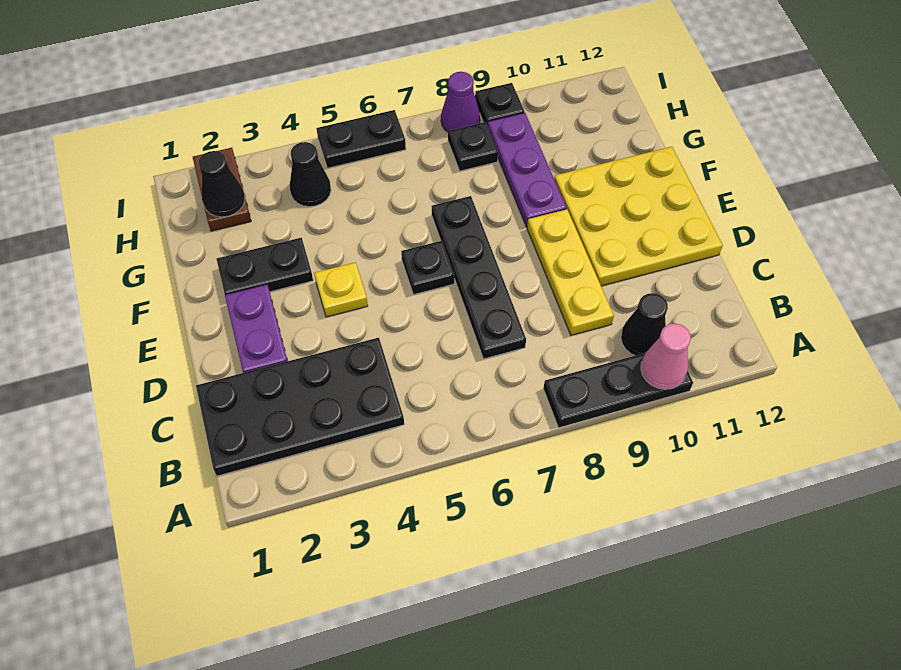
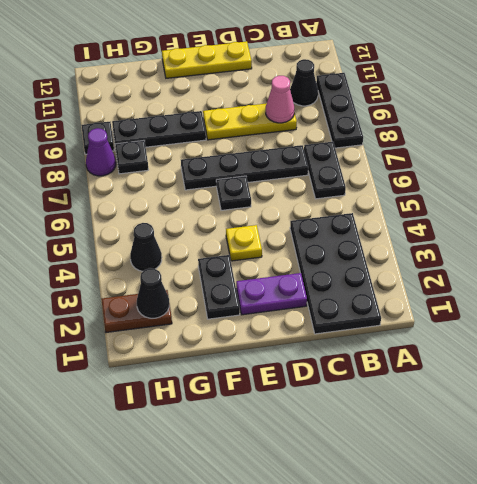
pink 1x1 cone [641,323,691,389] -> pink 1x1 cone moved to [266,76,294,123]
yellow 3x3 plate [554,147,723,286] -> yellow 1x3 plate [162,41,252,78]
purple 1x3 plate [488,113,567,227] -> black 1x3 plate [112,111,206,147]
black 1x2 plate [316,110,406,168] -> black 1x2 plate moved to [304,142,346,199]

